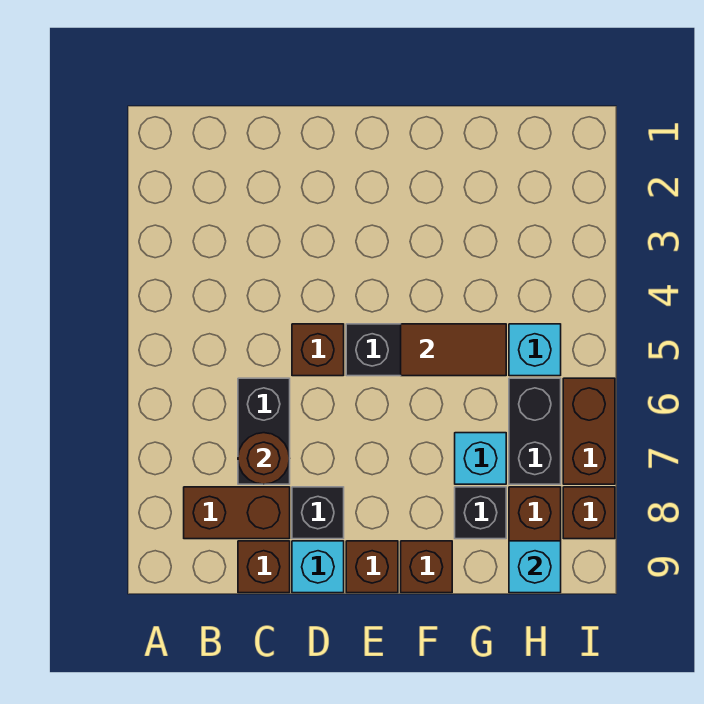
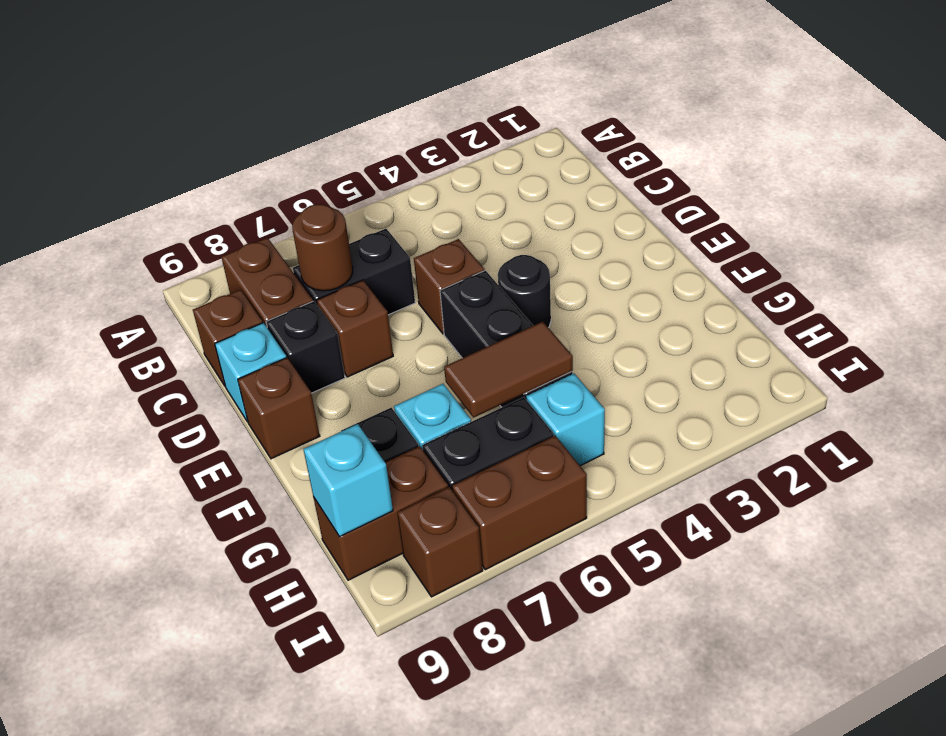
none -> black 1x1 round brick [498,255,551,328]
brown 1x2 tile [401,324,506,376] -> brown 1x2 tile turned to [444,322,573,418]
brown 1x1 brick [401,541,452,593] -> brown 1x1 brick moved to [316,280,393,377]

